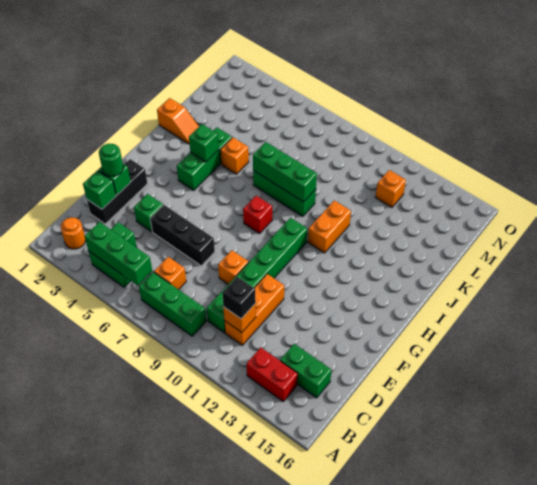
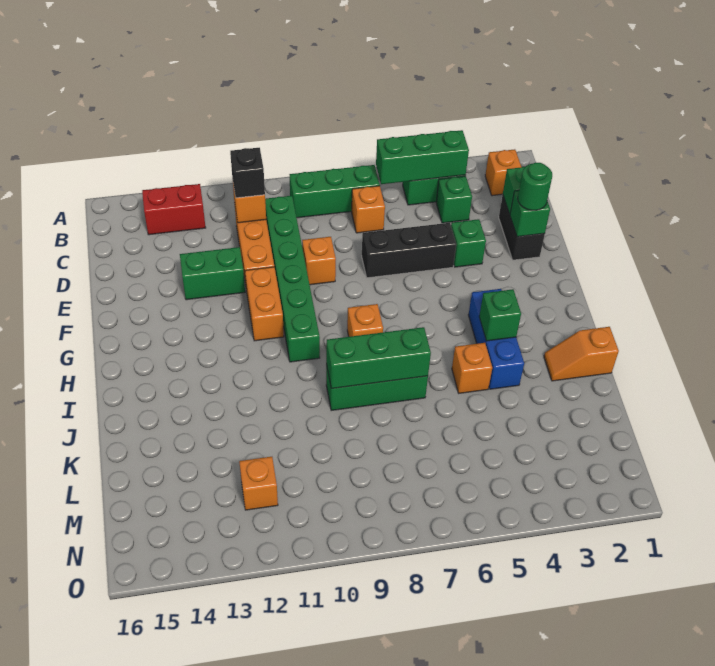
orange 1x1 round brick [61,218,86,249] -> orange 1x1 brick [485,149,521,196]
green 1x2 brick [280,344,332,398] -> green 1x2 brick moved to [180,247,245,300]
black 1x3 brick [87,159,148,224] -> black 1x2 brick [499,195,545,260]
green 1x3 brick [177,127,232,190] -> blue 1x3 brick [468,289,524,389]
red 1x1 brick [243,196,272,234] -> orange 1x1 brick [347,304,383,337]
orange 1x2 brick [308,200,351,253] -> orange 1x2 brick moved to [245,267,284,341]

